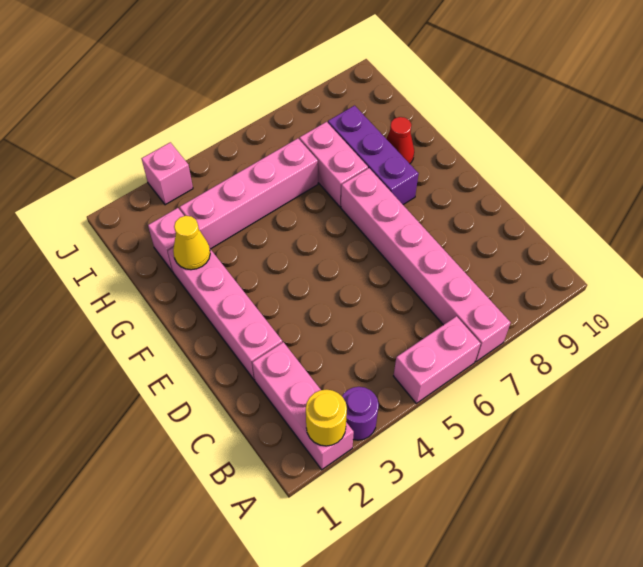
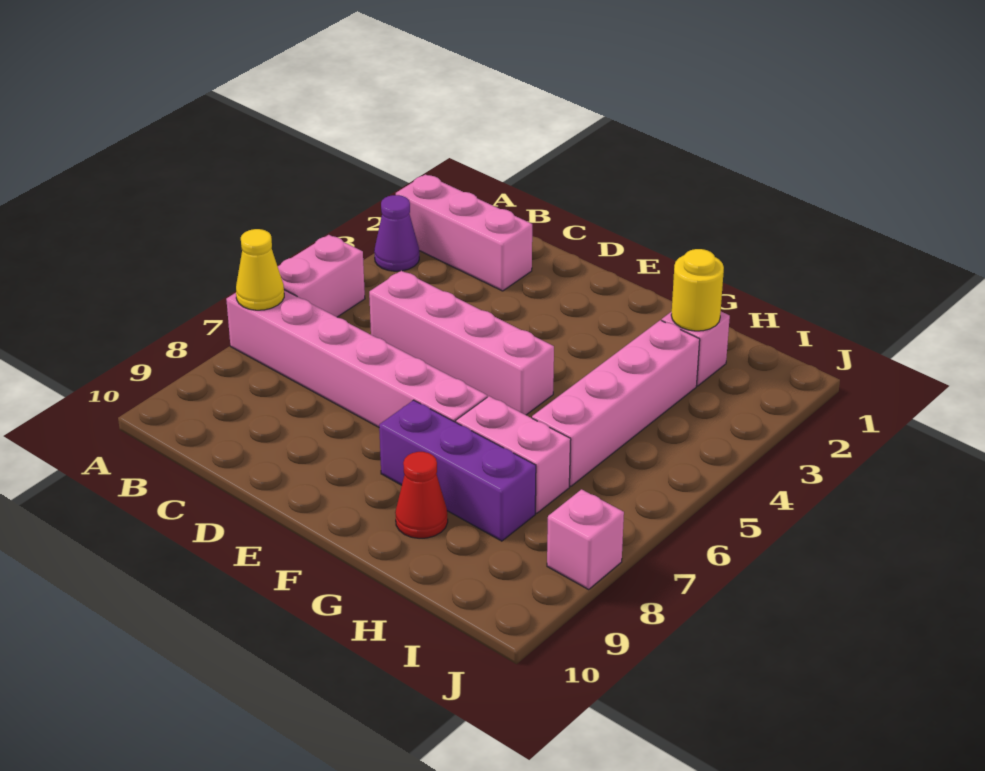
yellow 1x1 round brick [306,390,347,446] -> yellow 1x1 round brick moved to [671,249,724,331]
purple 1x1 round brick [342,387,379,440] -> purple 1x1 cone [374,195,419,271]
pink 1x4 brick [168,247,282,380] -> pink 1x4 brick moved to [369,271,554,415]
yellow 1x1 cone [173,216,210,270] -> yellow 1x1 cone moved to [236,229,284,310]
pink 1x1 brick [142,142,193,205] -> pink 1x1 brick moved to [547,489,624,589]

